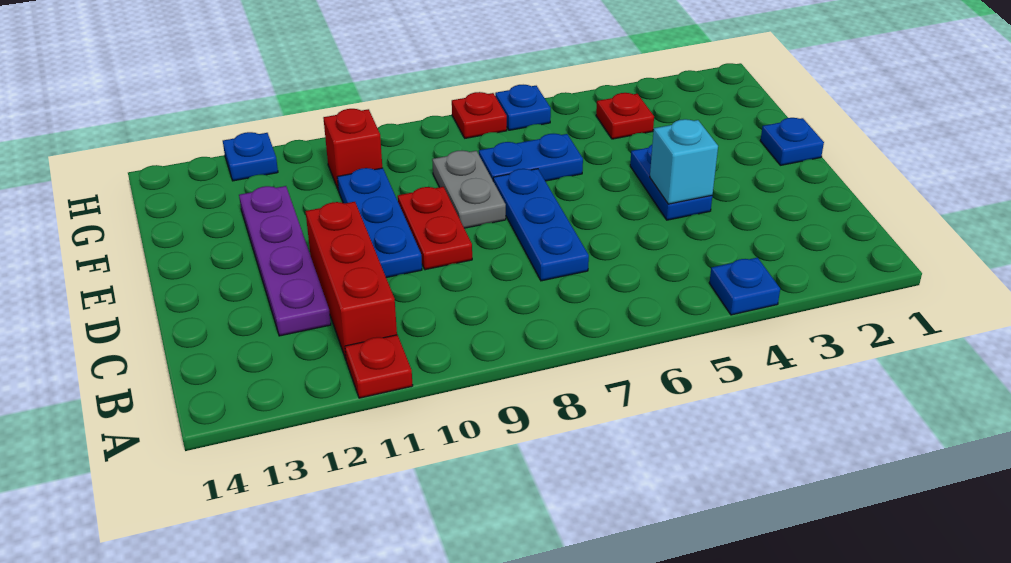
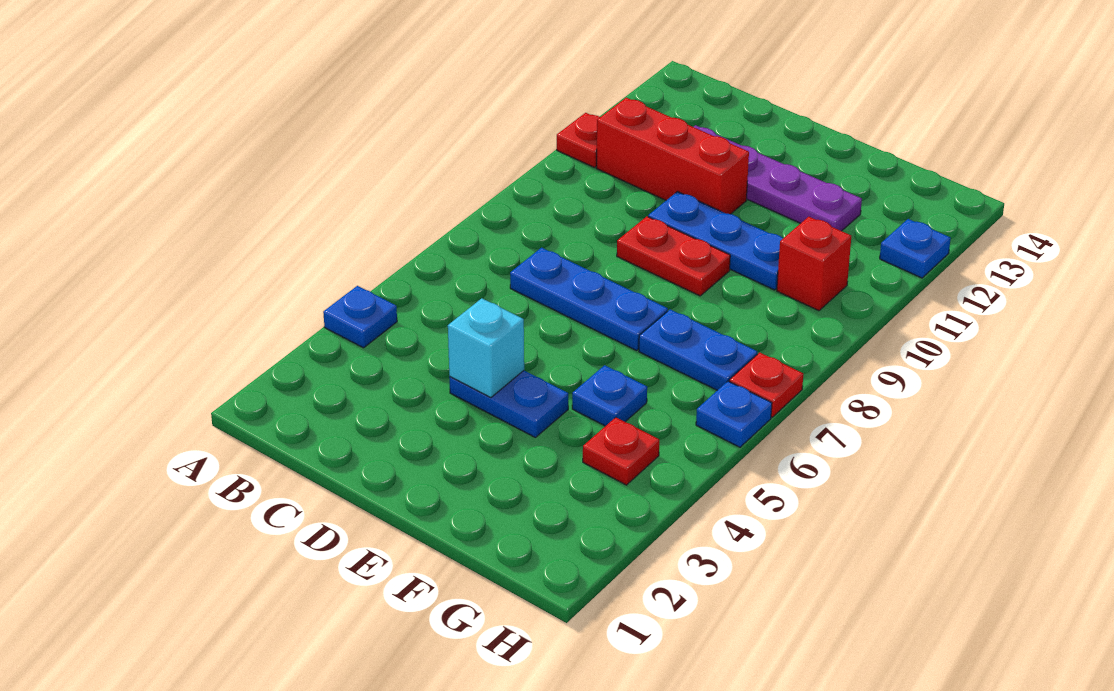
blue 1x1 plate [760,118,824,165] -> blue 1x1 plate moved to [572,365,647,426]
grey 1x2 plate [432,150,506,228] -> none
blue 1x2 plate [479,134,583,181] -> blue 1x2 plate turned to [639,309,757,390]

